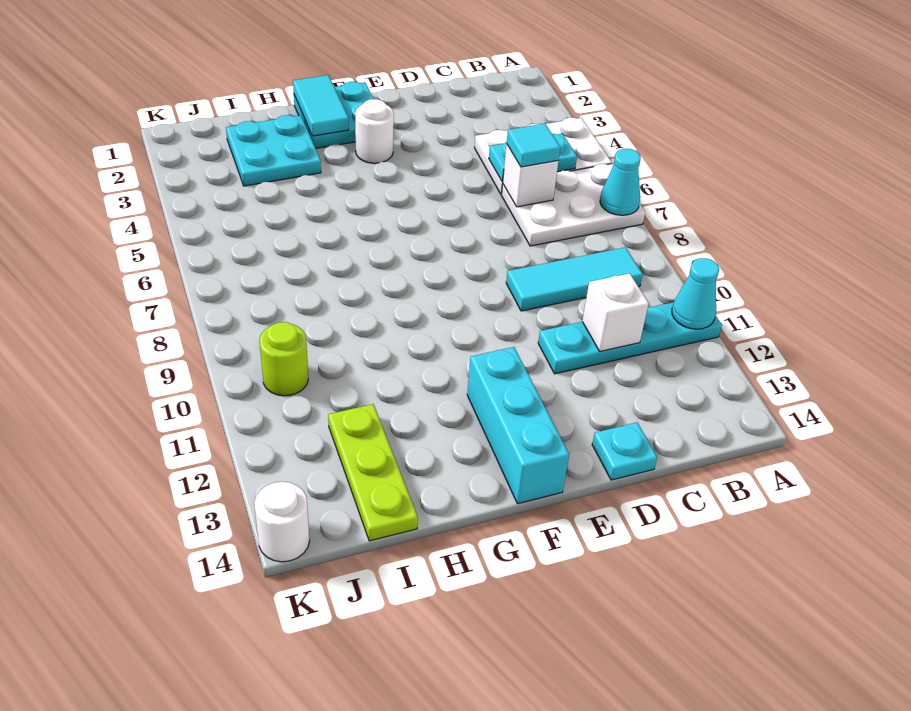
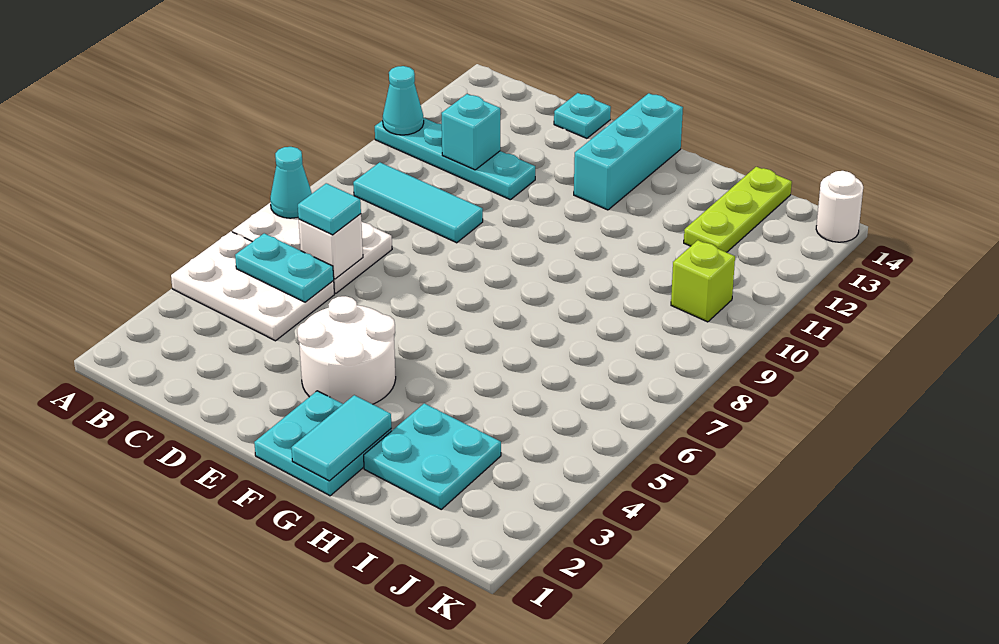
white 1x1 brick [582,273,649,351] -> cyan 1x1 brick [441,94,500,170]
white 1x1 round brick [355,99,394,163] -> white 2x2 round brick [297,296,396,404]
lime 1x1 round brick [259,322,308,396] -> lime 1x1 brick [671,240,735,322]

